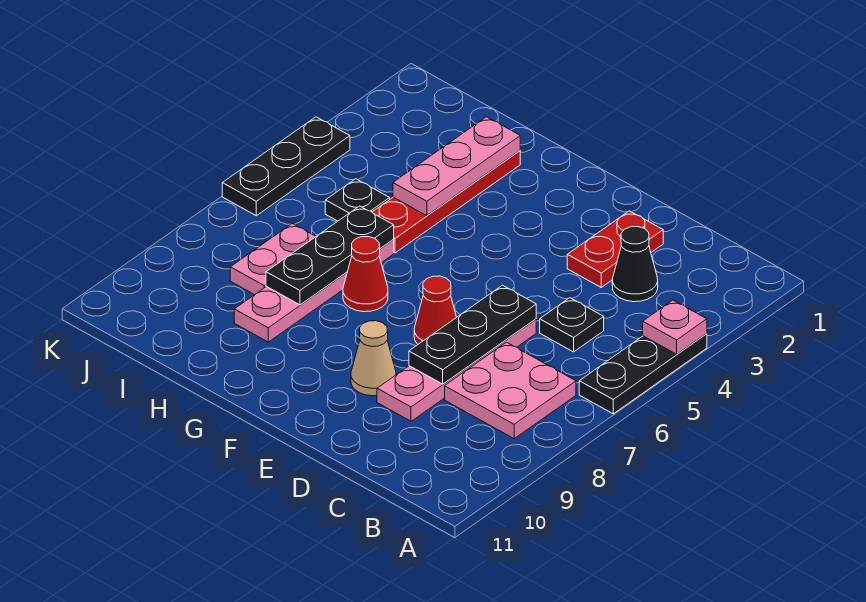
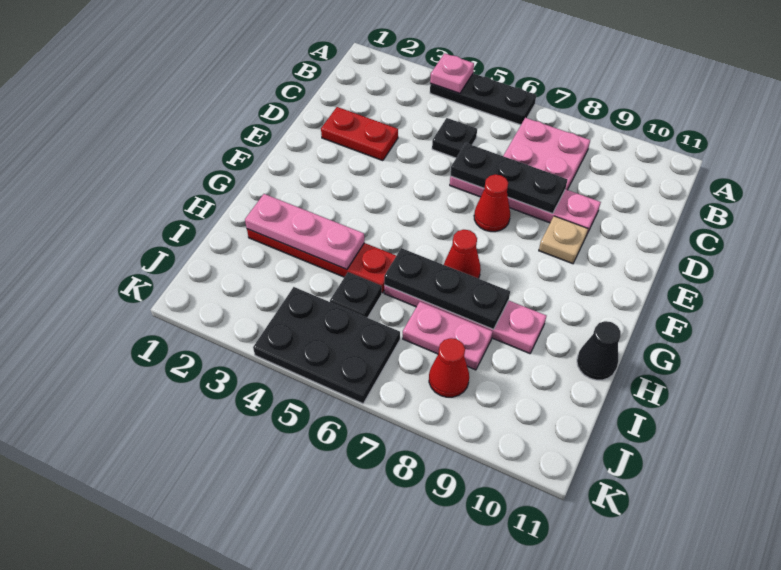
black 1x1 cone [612,227,658,302] -> black 1x1 cone moved to [577,321,621,380]
tan 1x1 cone [351,321,396,396] -> tan 1x1 plate [539,216,588,264]
none -> red 1x1 cone [429,338,469,397]
black 1x3 plate [222,117,350,216] -> black 2x3 plate [253,287,400,404]

